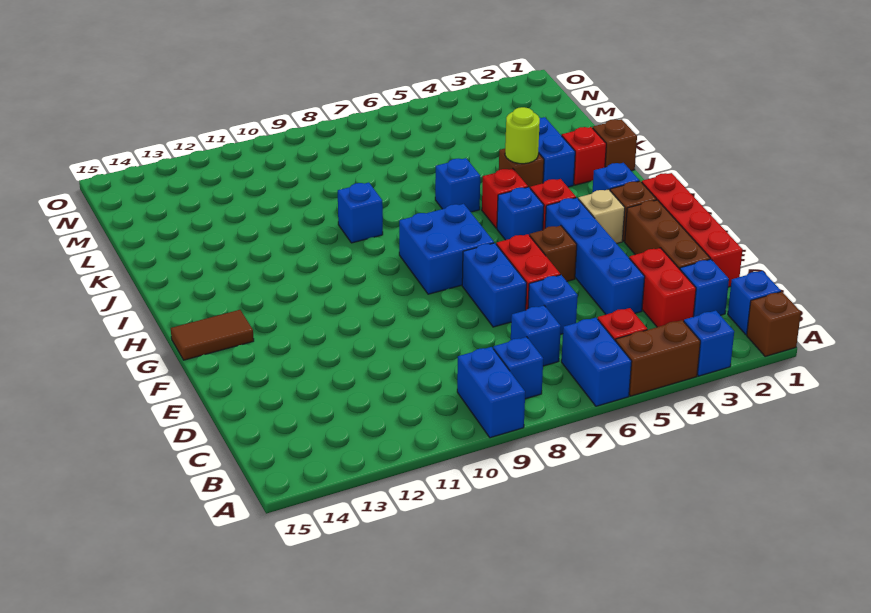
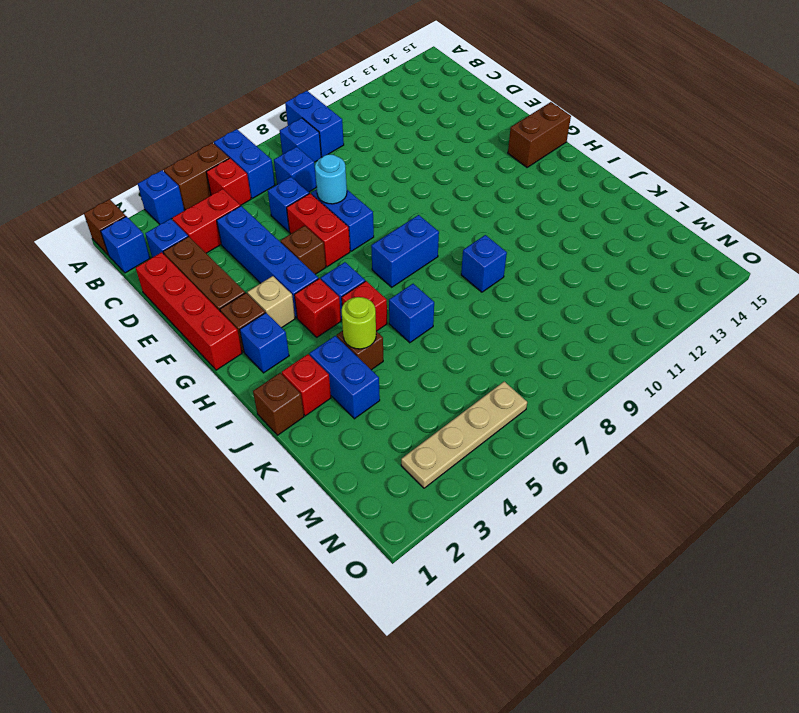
red 1x2 brick [629,248,696,327] -> red 1x2 brick turned to [172,189,240,253]
none -> cyan 1x1 round brick [315,154,347,204]
blue 2x2 brick [399,204,494,294] -> blue 1x2 brick [371,215,439,287]
brown 1x2 tile [171,310,254,360] -> brown 1x2 brick [508,102,571,167]
none -> tan 1x4 plate [401,382,527,488]

